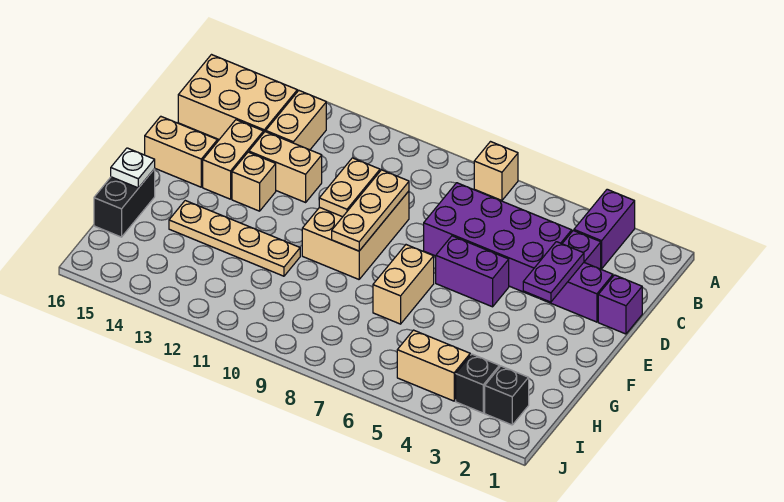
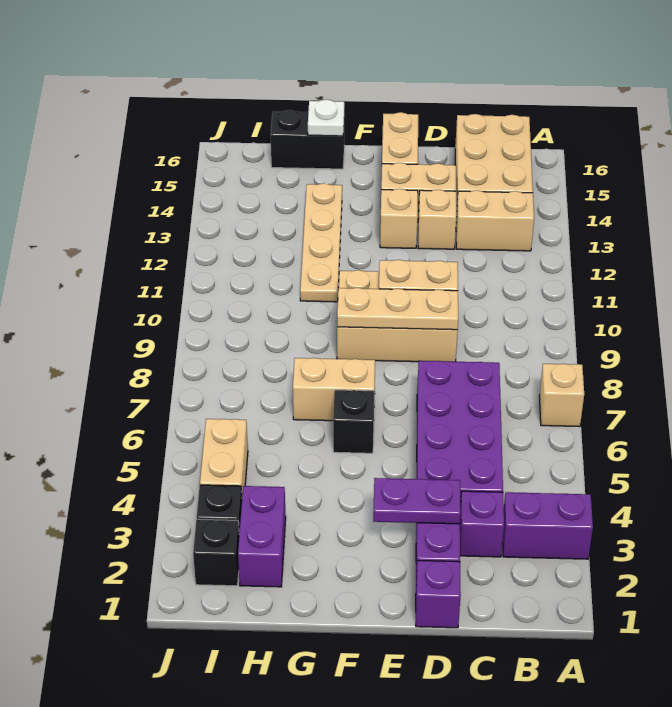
tan 1x2 brick [249,132,322,202] -> tan 1x1 brick [418,190,456,249]
purple 1x2 brick [436,236,509,307] -> purple 1x2 brick moved to [238,486,286,587]
none -> black 1x1 brick [333,390,374,453]

